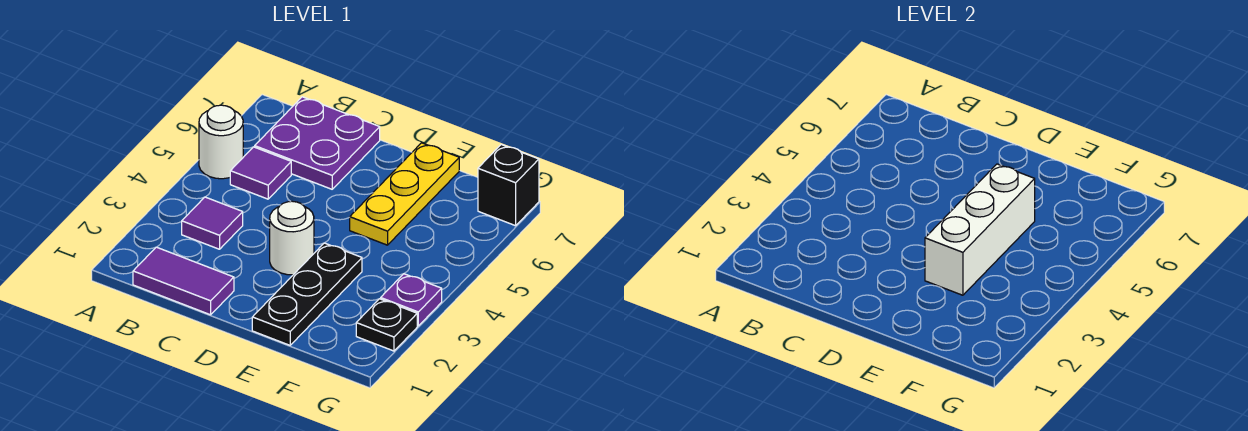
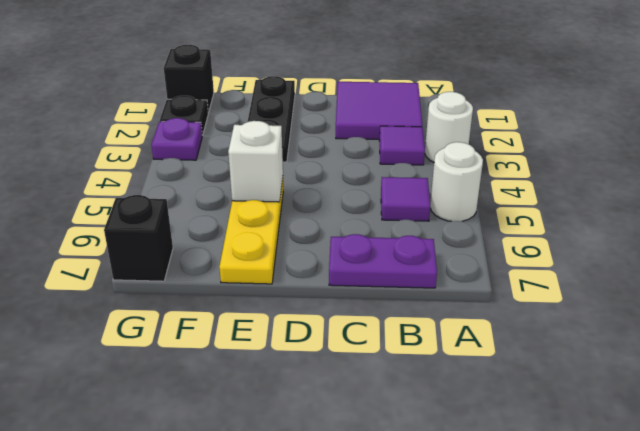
purple 1x2 tile [133,247,234,315] -> purple 2x2 tile [336,82,422,139]
purple 2x2 plate [255,97,380,189] -> purple 1x2 plate [329,234,437,288]
white 1x1 round brick [270,201,314,275] -> white 1x1 round brick moved to [425,92,473,162]
white 1x3 brick [925,164,1035,295] -> white 1x1 brick [228,121,283,202]
none -> black 1x1 brick [164,45,214,113]

